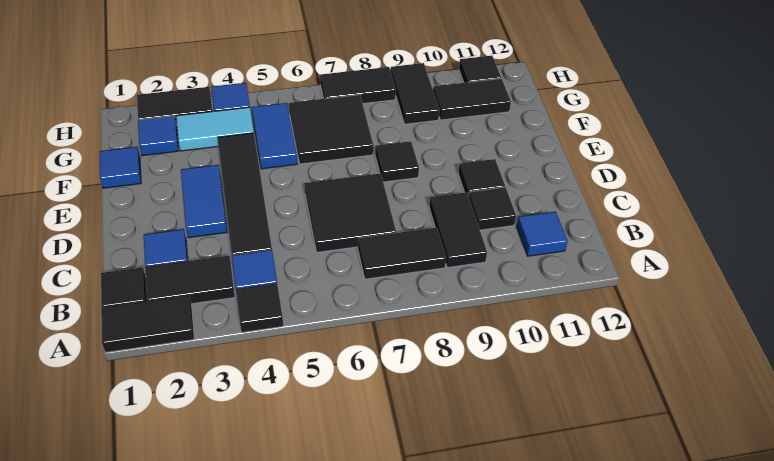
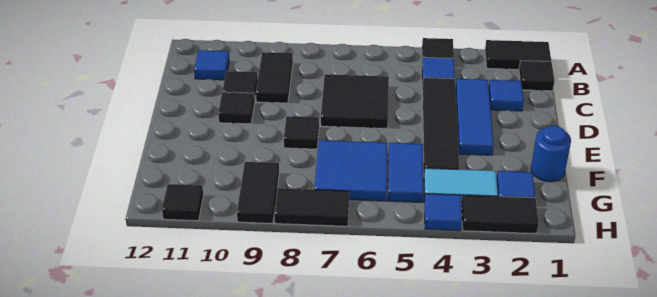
black 1x2 tile [145,256,235,304] -> none
black 1x2 tile [358,228,446,279] -> none
blue 1x2 tile [181,165,227,238] -> blue 1x3 tile [455,79,494,155]
blue 1x1 tile [100,147,141,188] -> blue 1x1 round brick [531,125,571,182]
black 2x2 tile [289,95,373,164] -> blue 2x2 tile [314,140,387,201]
black 1x2 tile [433,79,511,120] -> none

